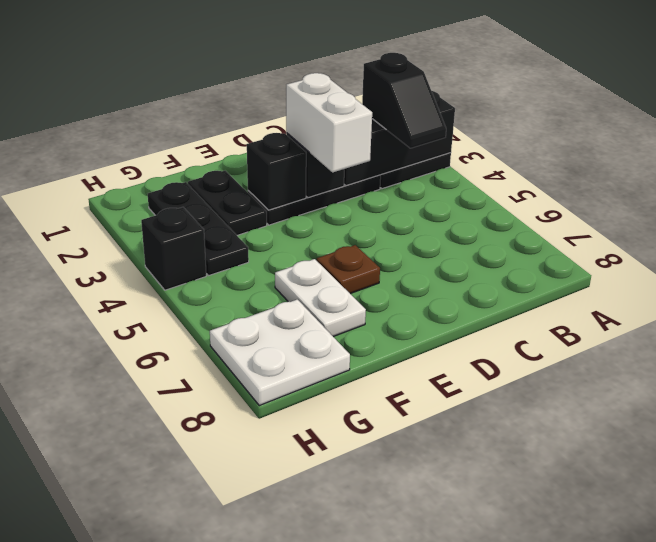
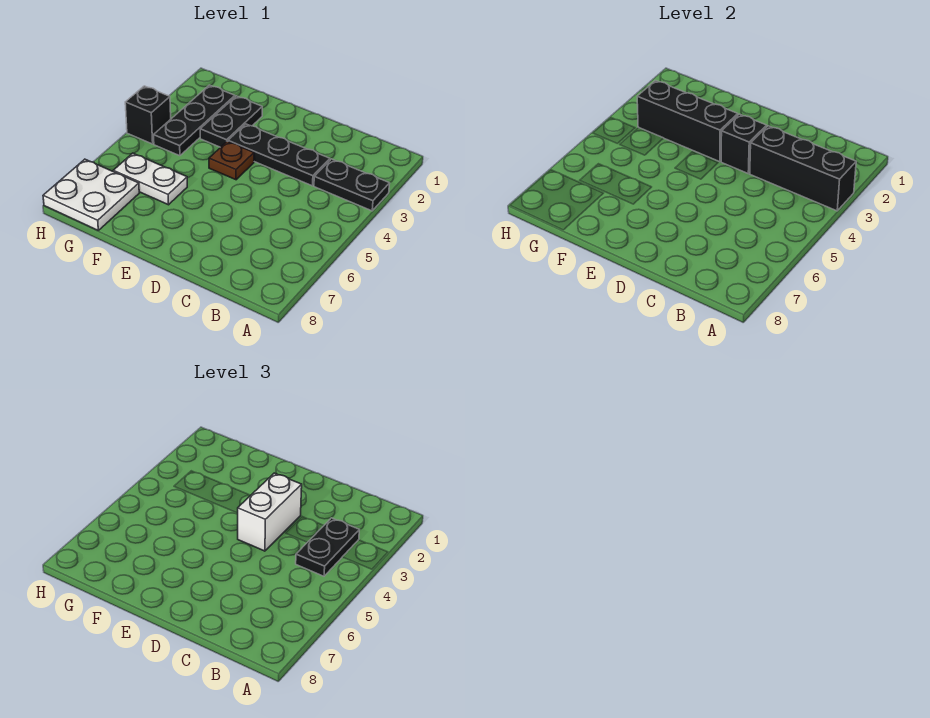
black 1x2 slope [362,53,446,148] -> black 1x2 plate [296,518,359,576]
black 1x1 brick [247,133,306,210] -> black 1x3 brick [637,81,738,162]
brown 1x1 plate [317,245,380,294] -> brown 1x1 plate moved to [209,141,254,180]
white 1x2 plate [275,259,366,337] -> white 1x2 plate turned to [113,153,187,205]

